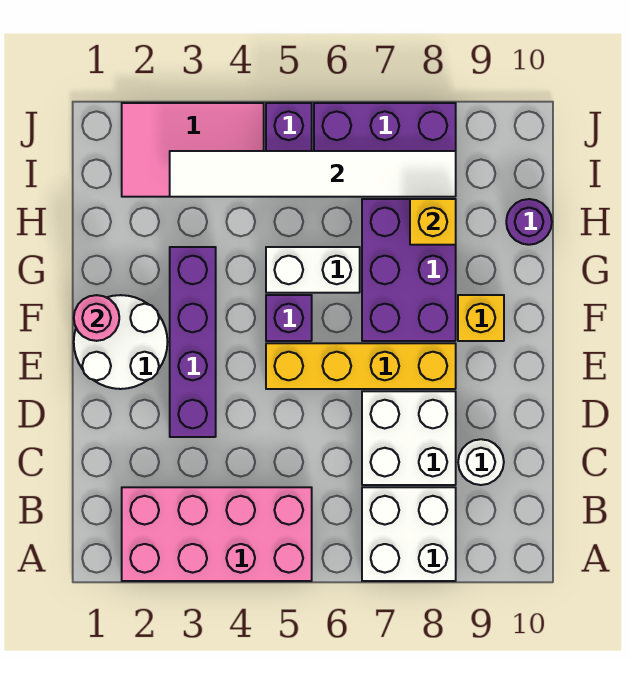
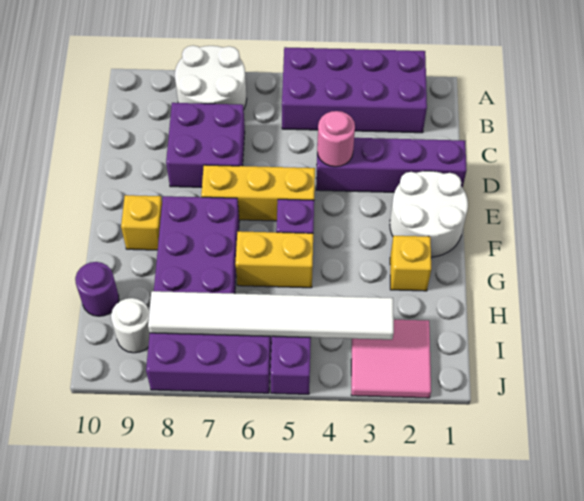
pink 2x4 brick [122,487,312,581] -> purple 2x4 brick [282,47,427,133]
white 2x2 brick [362,487,456,581] -> white 2x2 round brick [175,45,247,108]
white 2x2 brick [362,391,456,485] -> purple 2x2 brick [166,103,245,187]
white 1x1 round brick [458,439,504,485] -> white 1x1 round brick moved to [111,298,150,353]
purple 1x4 brick [170,247,216,437] -> purple 1x4 brick turned to [316,138,467,192]
yellow 1x4 brick [266,343,456,389] -> yellow 1x3 brick [201,165,315,221]
pink 1x1 round brick [74,295,119,341] -> pink 1x1 round brick moved to [317,111,355,167]
white 1x2 brick [266,247,360,293] -> yellow 1x2 brick [235,231,313,288]
yellow 1x1 brick [410,199,456,245] -> yellow 1x1 brick moved to [390,236,431,291]
pink 2x3 tile [122,103,264,197] -> pink 2x2 tile [351,320,431,398]

